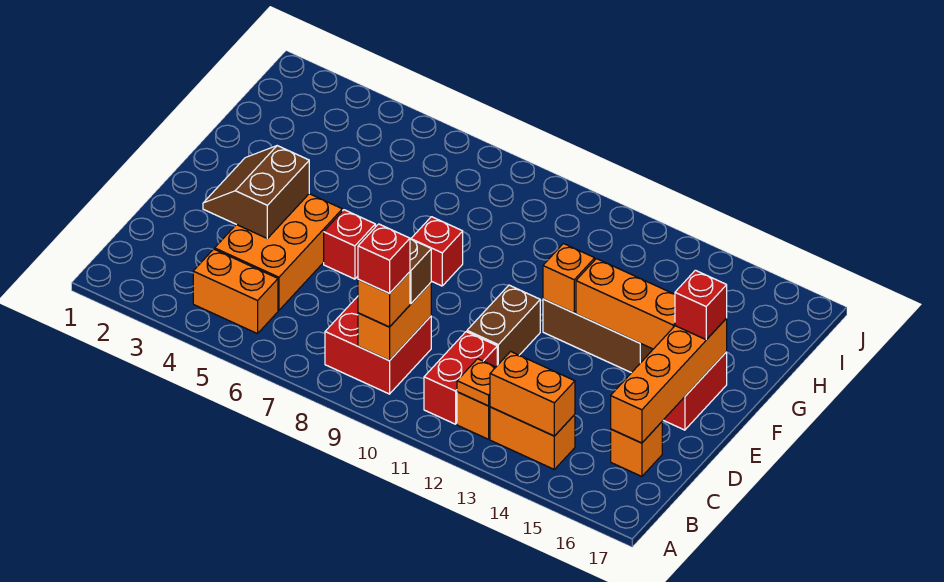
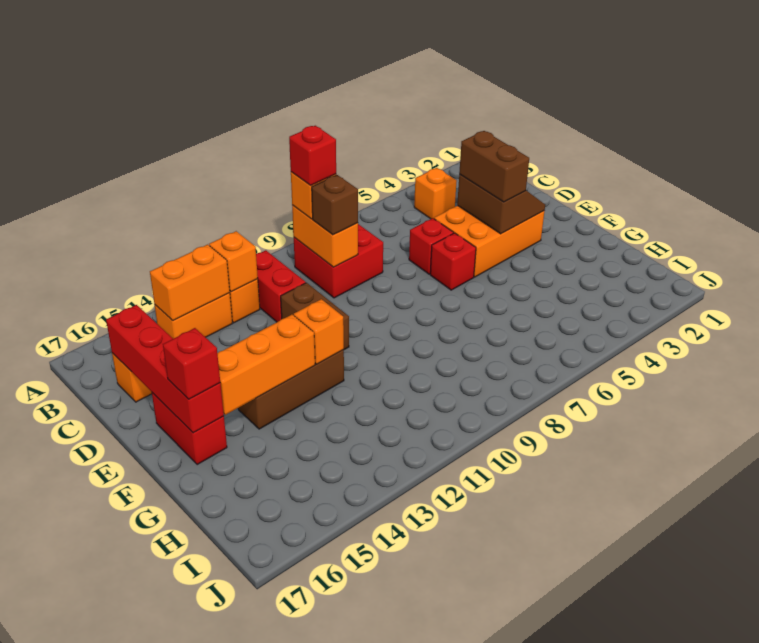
orange 1x2 brick [193,249,278,334] -> orange 1x1 brick [414,168,457,219]
orange 1x1 plate [457,359,496,406] -> orange 1x1 brick [209,231,258,292]
orange 2x3 brick [215,194,342,310] -> orange 2x3 brick turned to [434,206,544,277]
orange 1x4 brick [611,318,727,443] -> red 1x4 brick [106,305,224,433]
none -> brown 1x2 brick [459,131,529,202]
red 1x1 brick [411,217,463,286] -> red 1x1 brick moved to [409,218,454,274]

